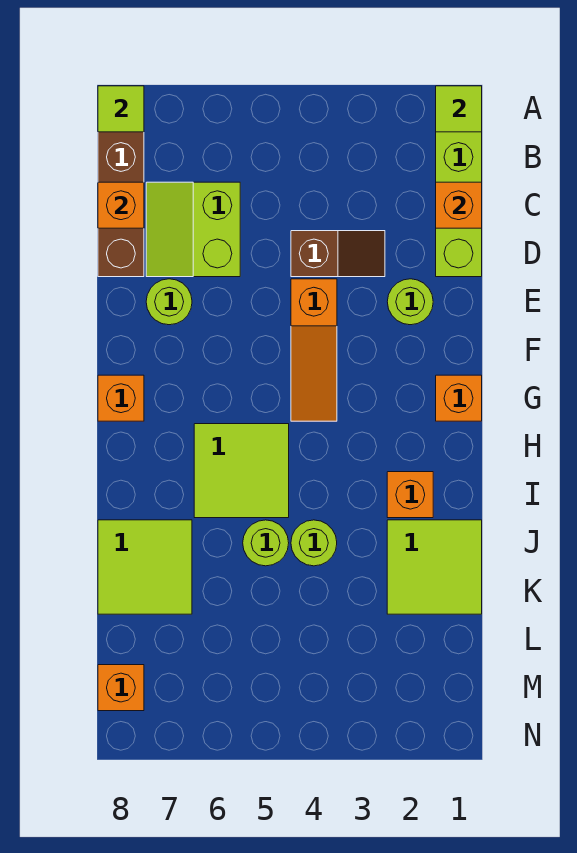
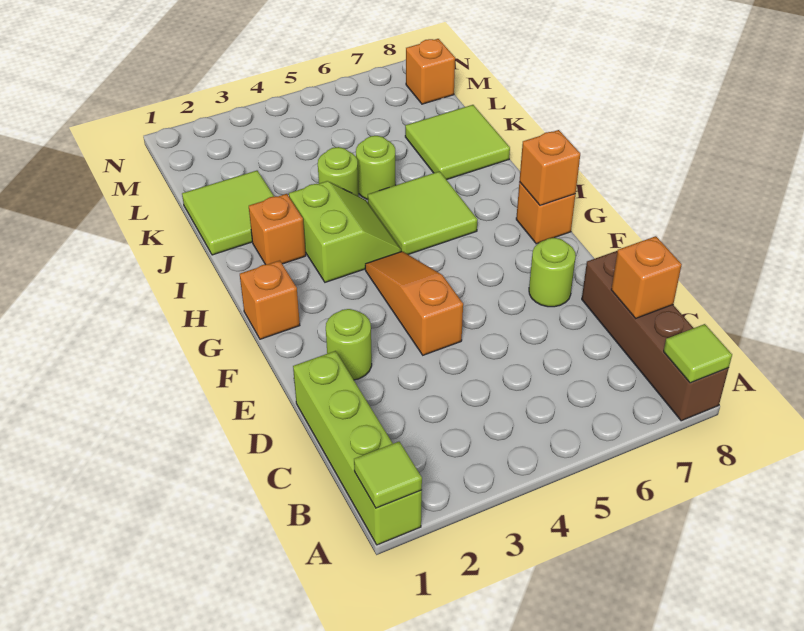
orange 1x1 brick [436,182,482,228] -> orange 1x1 brick moved to [520,130,580,206]
lime 2x2 slope [146,182,240,277] -> lime 2x2 slope moved to [289,181,401,282]
brown 1x2 slope [291,231,385,277] -> none

